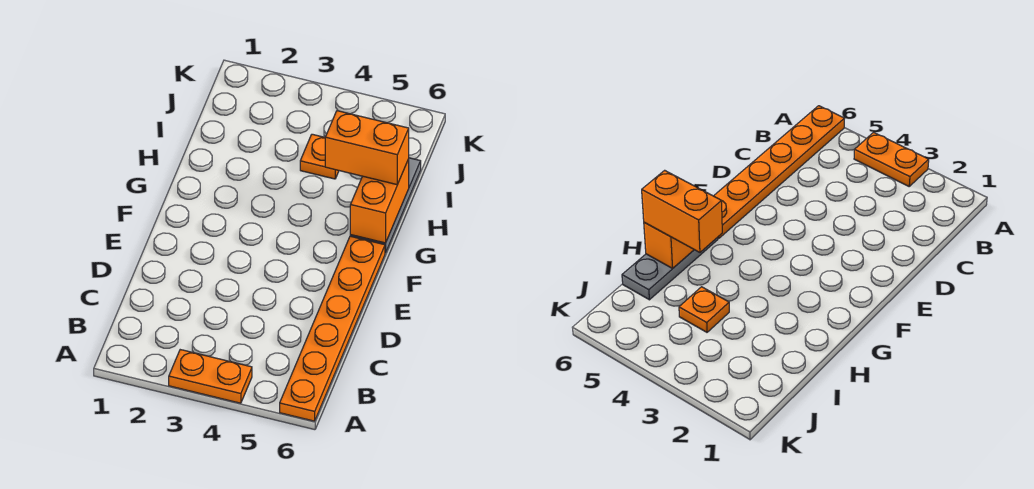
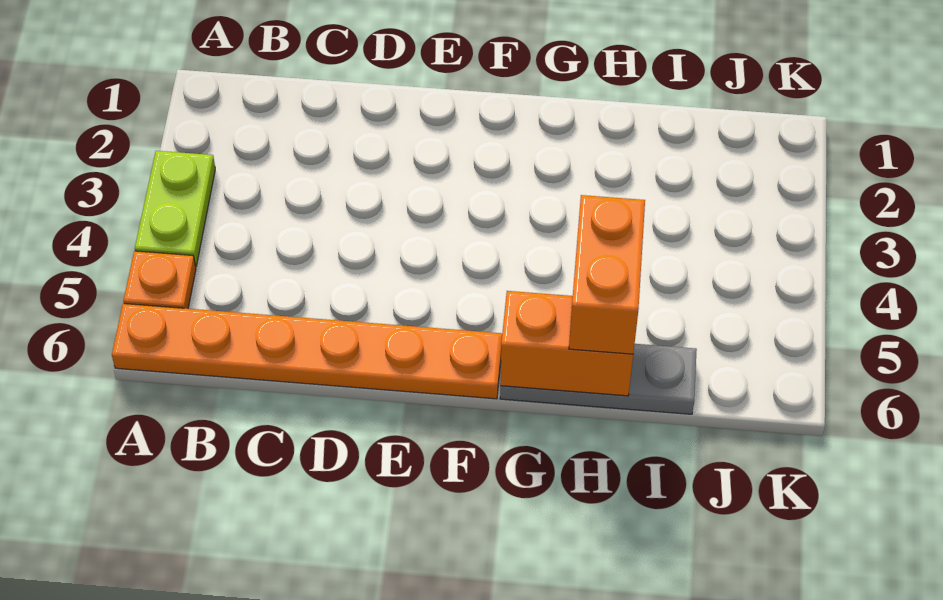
orange 1x2 plate [169,350,252,403] -> lime 1x2 plate [135,151,215,267]
orange 1x1 plate [300,134,339,179] -> orange 1x1 plate moved to [123,251,196,309]

